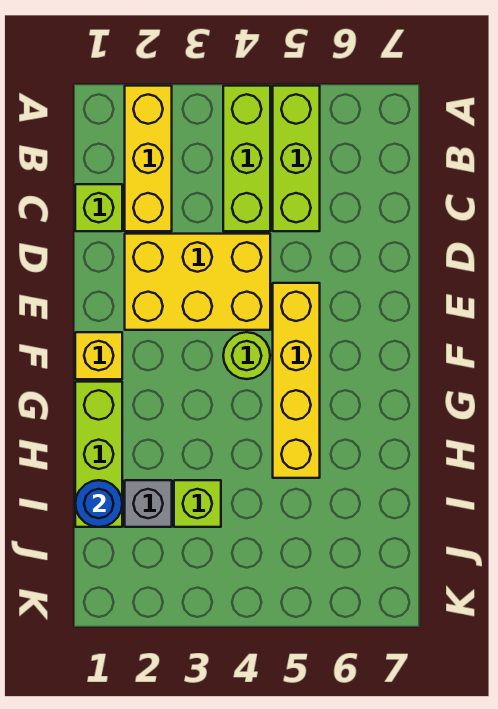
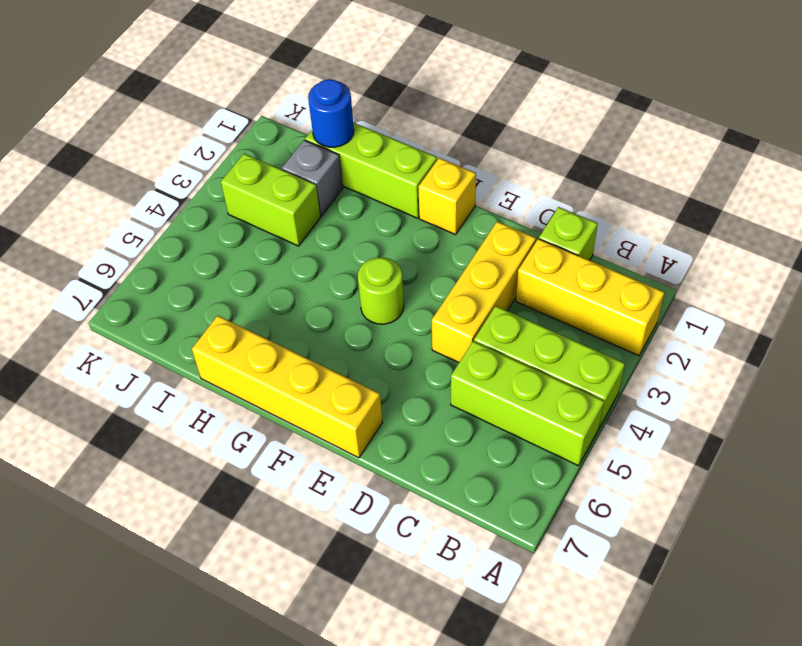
yellow 2x3 brick [125,234,270,330] -> yellow 1x3 brick [432,222,536,363]
yellow 1x4 brick [273,283,320,478] -> yellow 1x4 brick moved to [192,315,382,458]
lime 1x1 brick [174,480,221,527] -> lime 1x2 brick [221,154,321,246]

